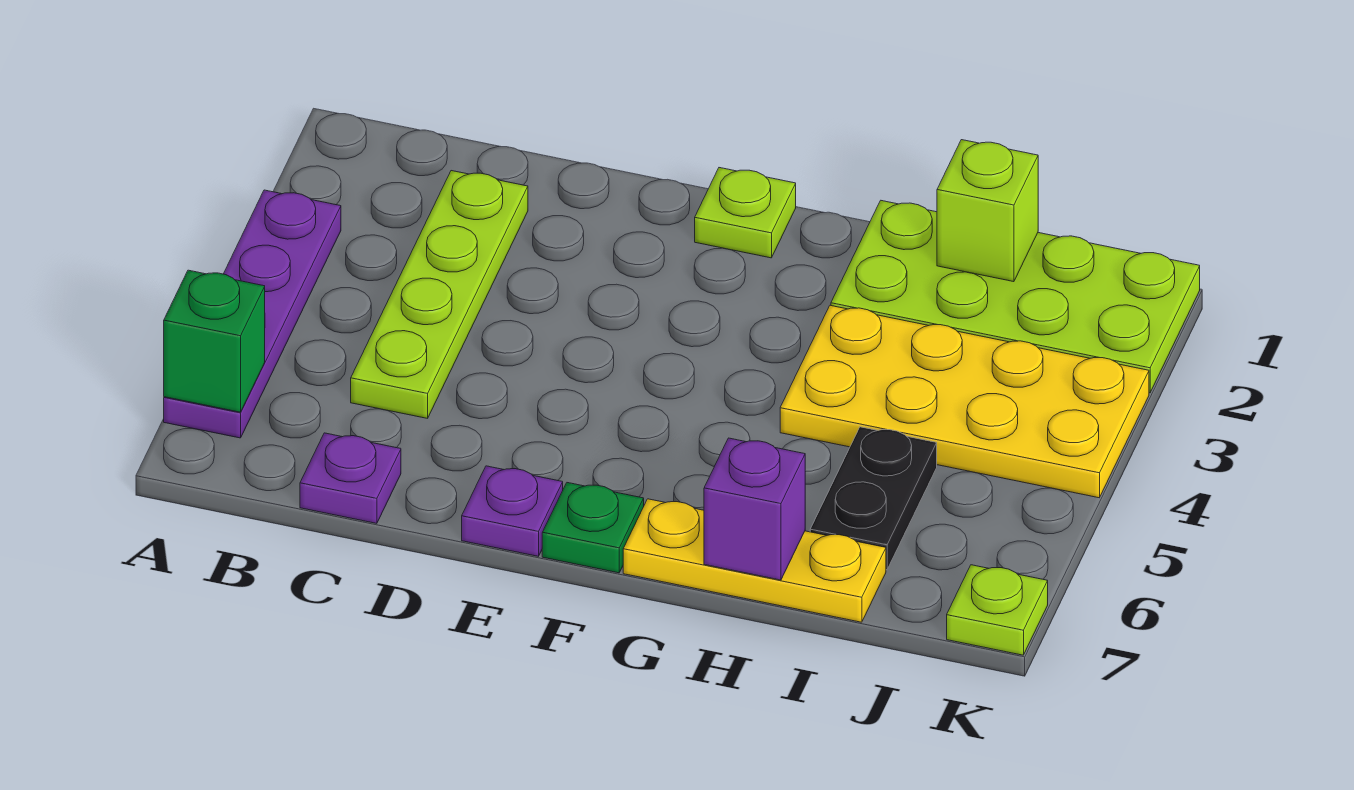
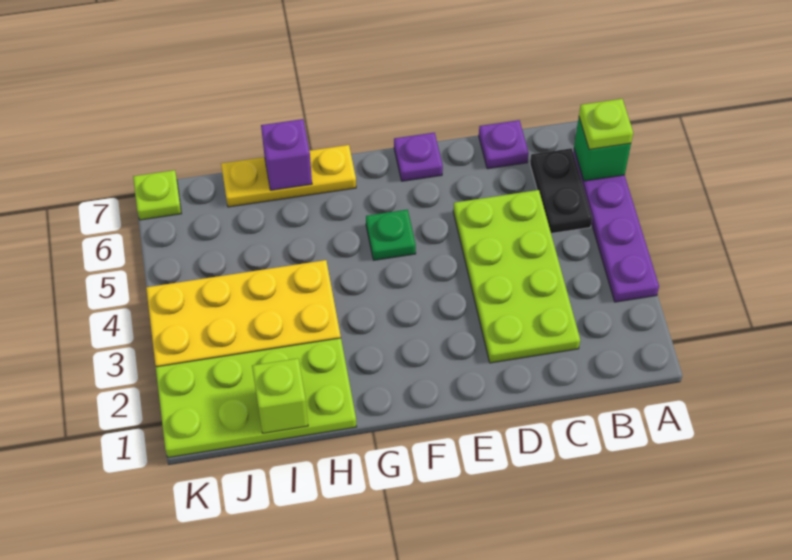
lime 1x4 plate [351,171,528,418] -> lime 2x4 plate [453,190,580,363]
lime 1x1 plate [695,168,796,258] -> lime 1x1 plate moved to [579,99,633,149]
green 1x1 plate [542,483,644,573] -> green 1x1 plate moved to [366,210,416,260]
black 1x2 plate [810,427,937,570] -> black 1x2 plate moved to [530,148,592,233]

